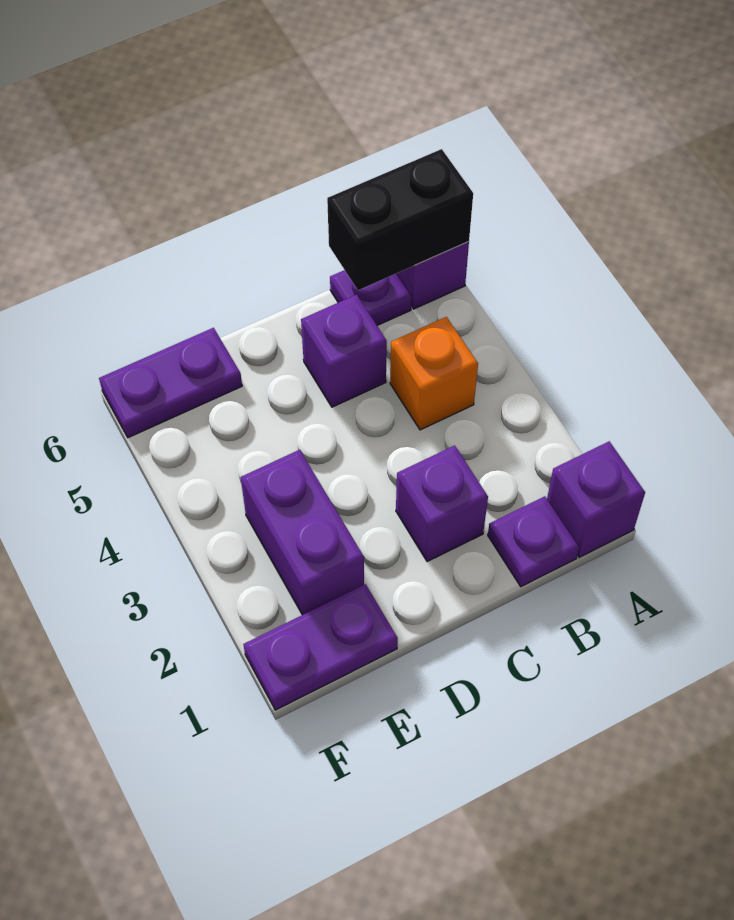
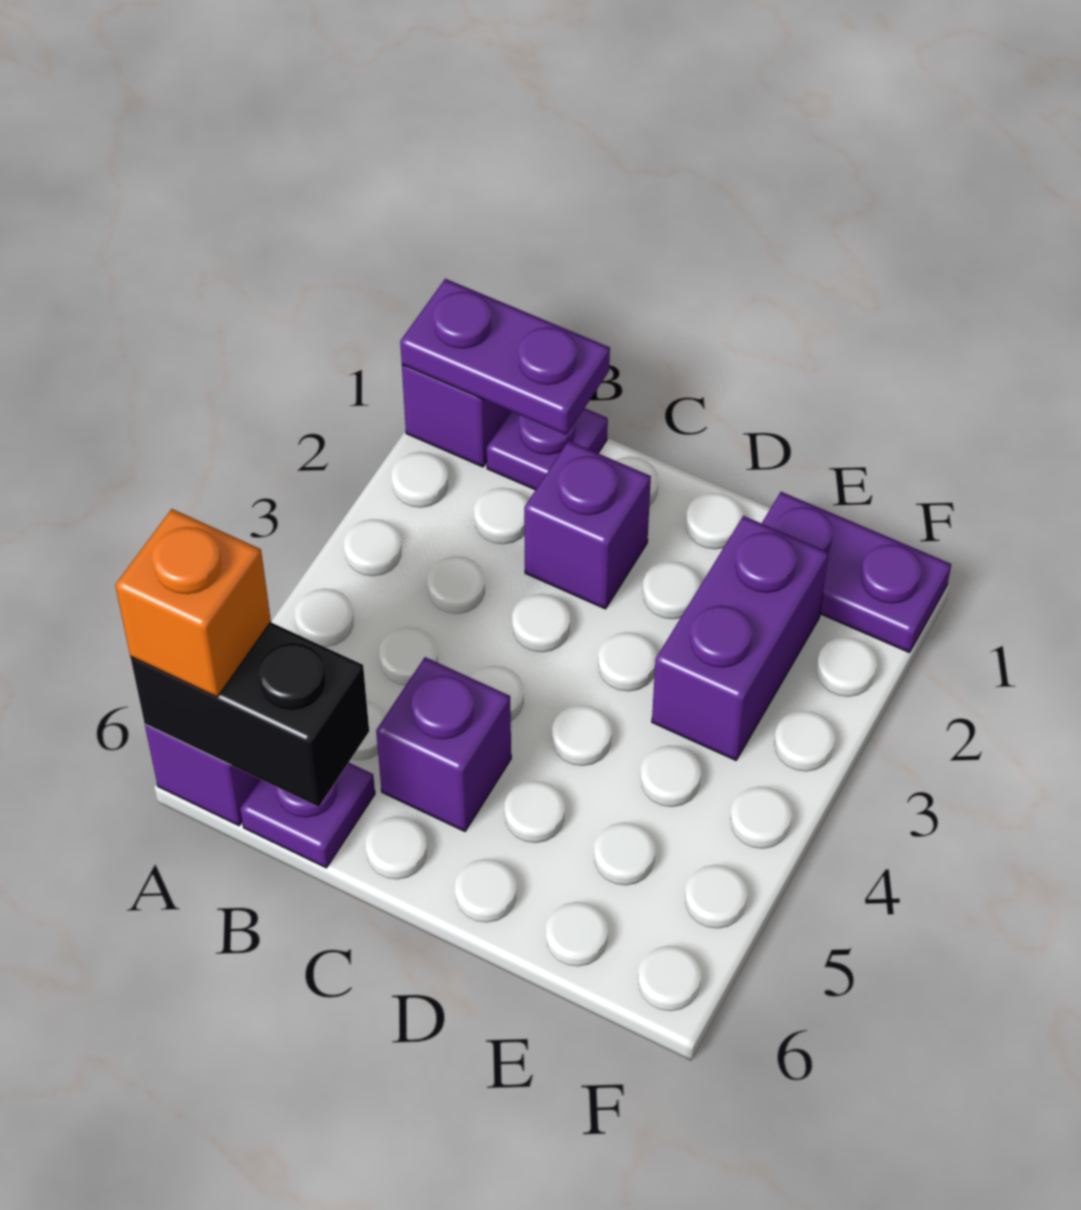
orange 1x1 brick [390,317,478,430] -> orange 1x1 brick moved to [115,509,271,697]
purple 1x2 plate [99,328,242,438] -> purple 1x2 plate moved to [400,279,610,435]

